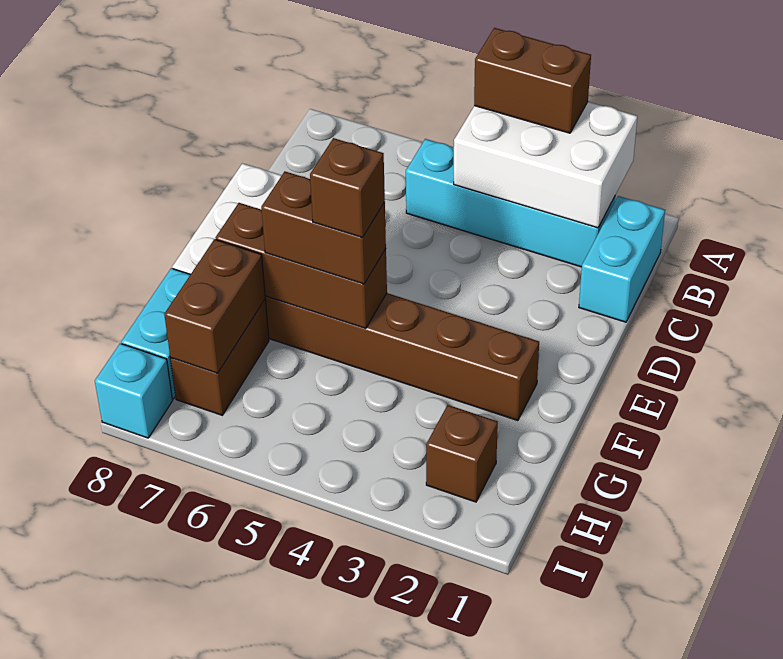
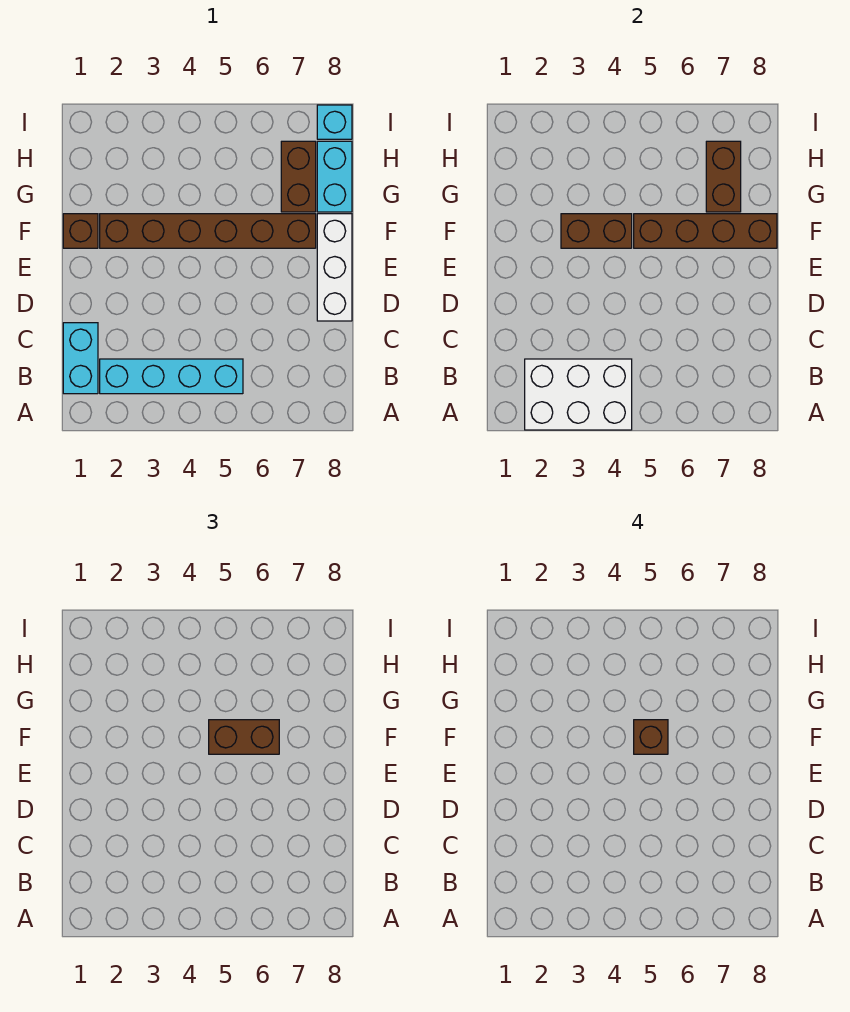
brown 1x2 brick [474,28,591,133] -> brown 1x2 brick moved to [561,214,632,248]
brown 1x3 brick [216,203,387,329] -> brown 1x4 brick [634,214,777,248]
brown 1x1 brick [426,405,498,502] -> brown 1x1 brick moved to [63,214,98,248]

